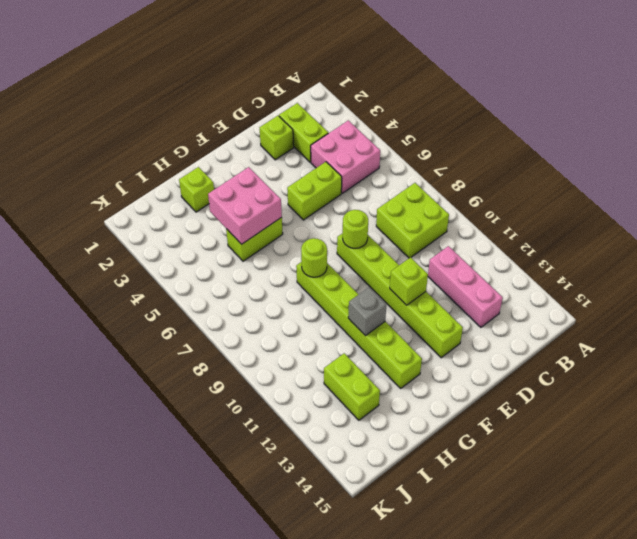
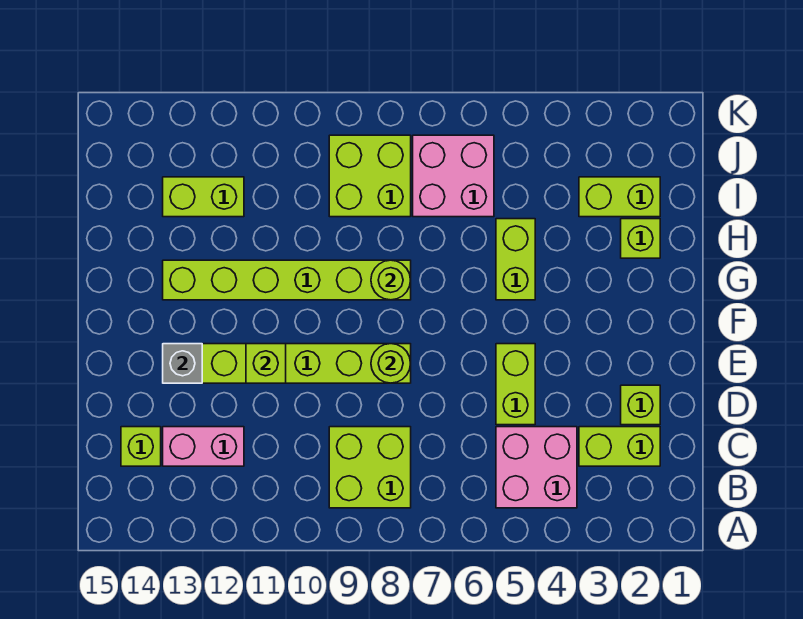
pink 1x3 brick [428,246,503,327] -> pink 1x2 brick [163,427,244,466]
none -> lime 1x1 brick [121,427,161,466]
pink 2x2 brick [208,167,282,244] -> pink 2x2 brick moved to [413,135,494,217]
grey 1x1 brick [348,288,386,336] -> grey 1x1 brick moved to [163,344,202,383]
none -> lime 1x2 brick [579,177,660,217]
none -> lime 2x2 brick [329,135,411,217]

